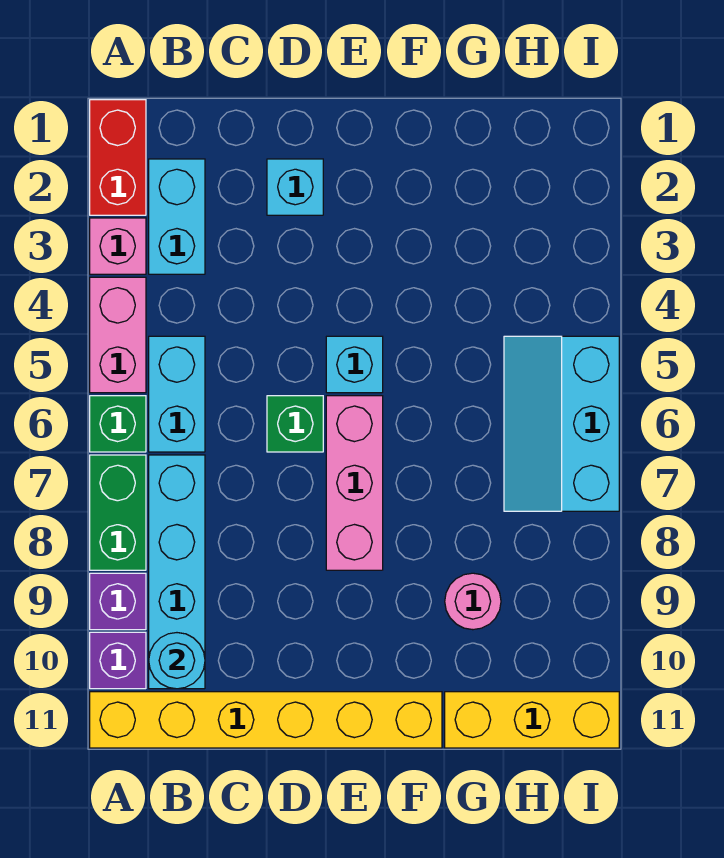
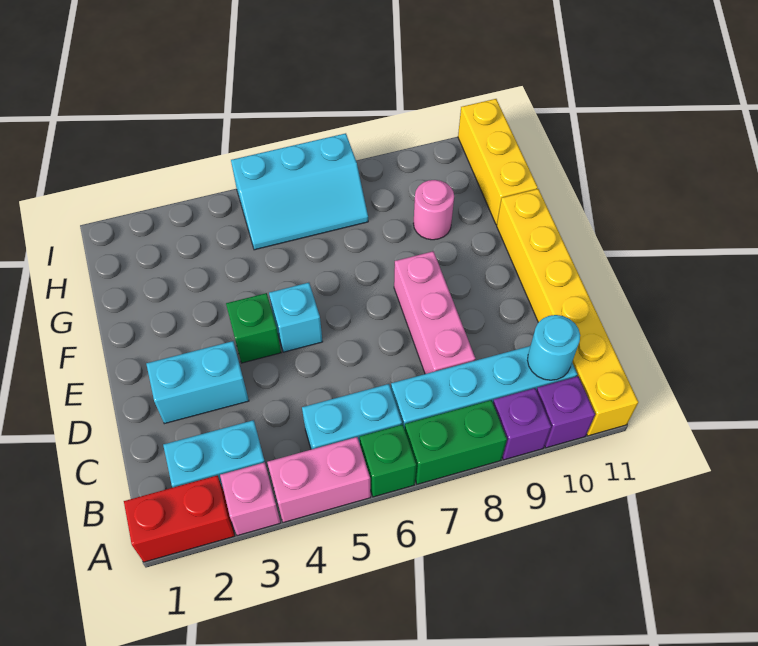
cyan 1x1 brick [267,159,323,215] -> cyan 1x2 brick [146,341,249,424]
green 1x1 brick [267,396,323,452] -> green 1x1 brick moved to [226,293,281,363]
pink 1x3 brick [326,396,383,570] -> pink 1x3 brick turned to [394,251,475,374]

